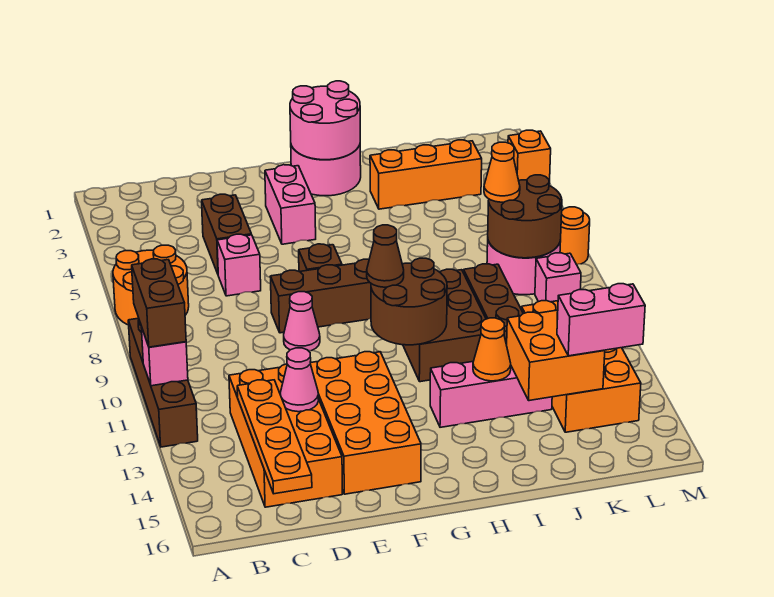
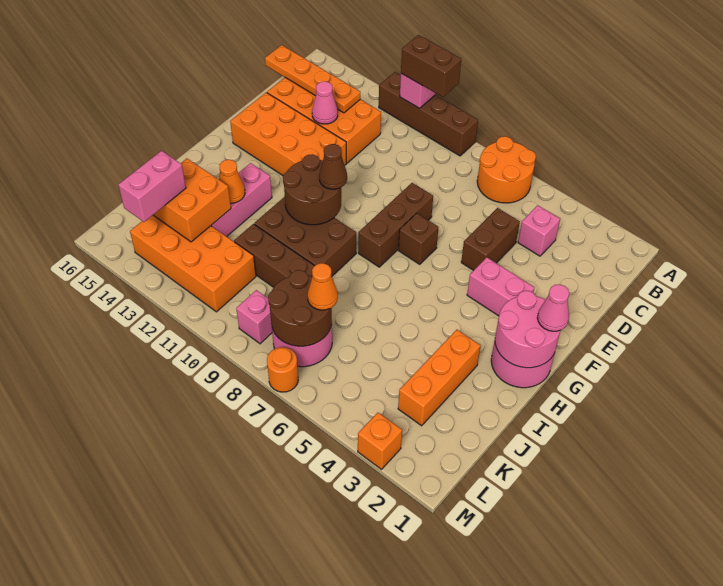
brown 1x2 brick [202,194,252,274] -> brown 1x2 brick turned to [461,208,520,271]
pink 1x1 brick [217,234,261,296] -> pink 1x1 brick moved to [518,205,560,256]
pink 1x1 cone [284,292,320,351] -> pink 1x1 cone moved to [538,284,569,331]

